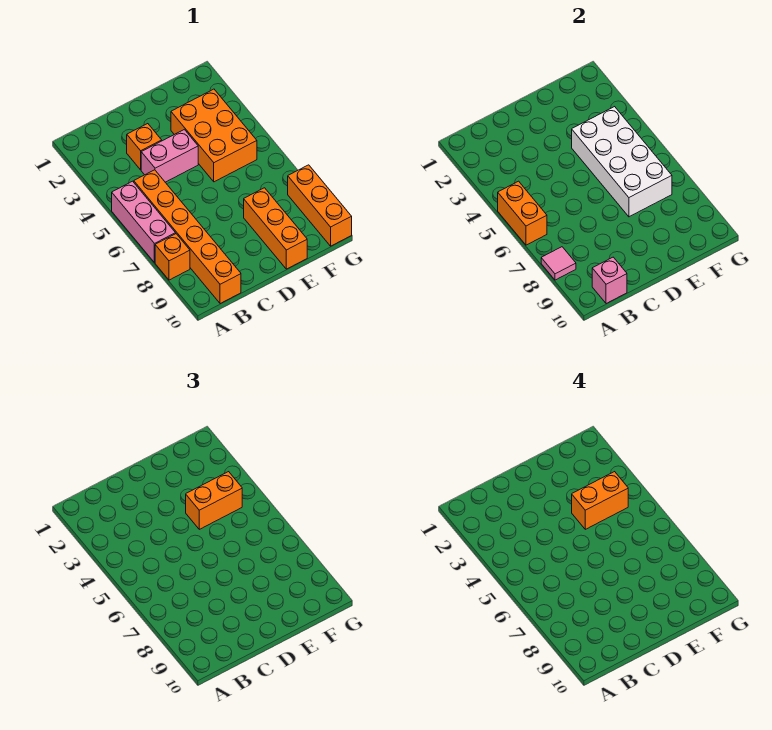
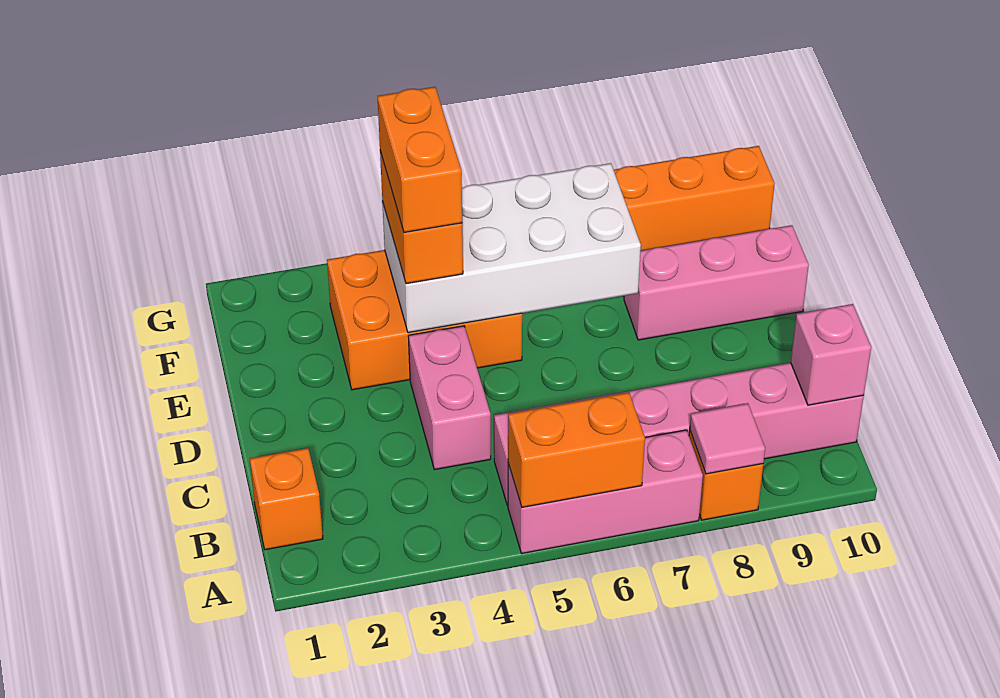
orange 1x6 brick [134,170,241,304] -> pink 1x6 brick [494,363,864,506]
orange 1x1 brick [127,124,162,170] -> orange 1x1 brick moved to [250,448,323,550]
orange 1x3 brick [244,188,307,269] -> pink 1x3 brick [624,225,809,340]

